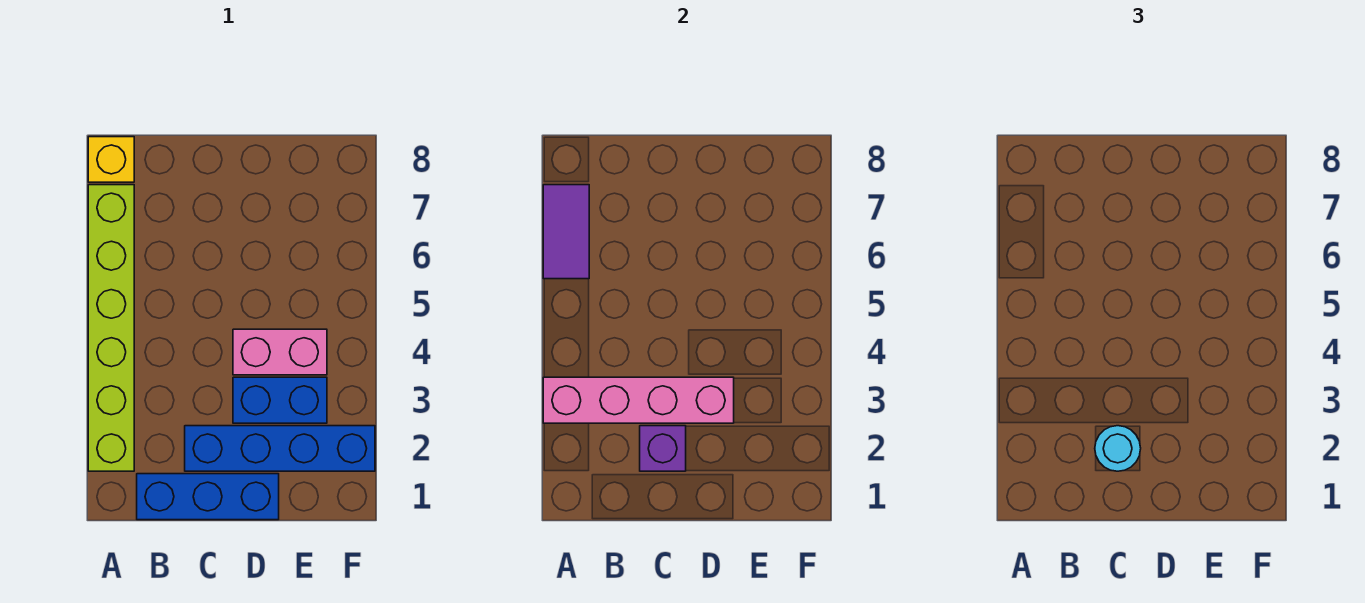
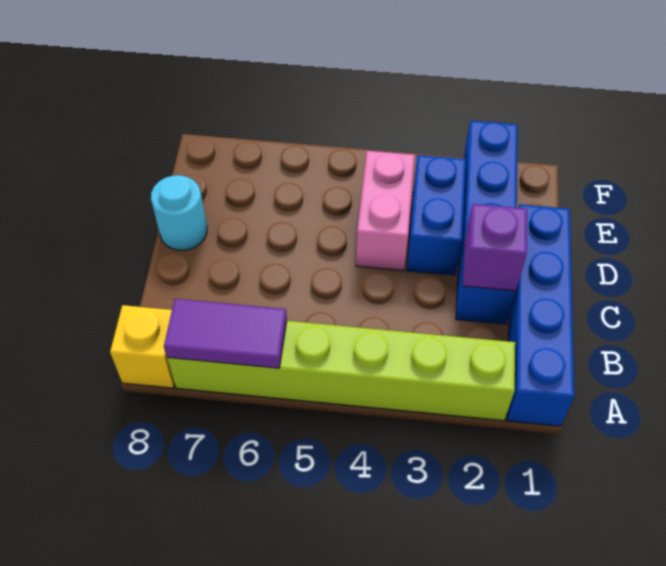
pink 1x4 brick [543,377,734,423] -> none
blue 1x3 brick [137,474,279,520] -> blue 1x4 brick [507,205,574,426]
cyan 1x1 round brick [1095,426,1141,471] -> cyan 1x1 round brick moved to [151,175,207,250]

